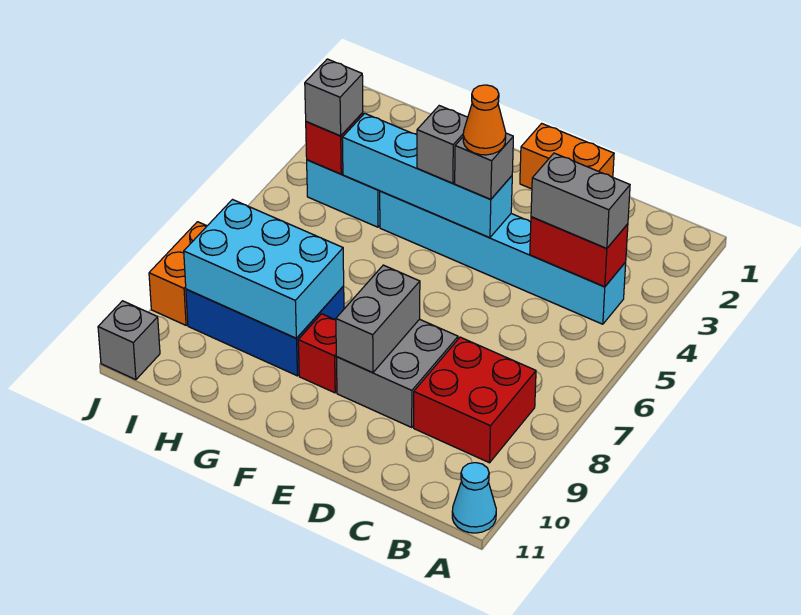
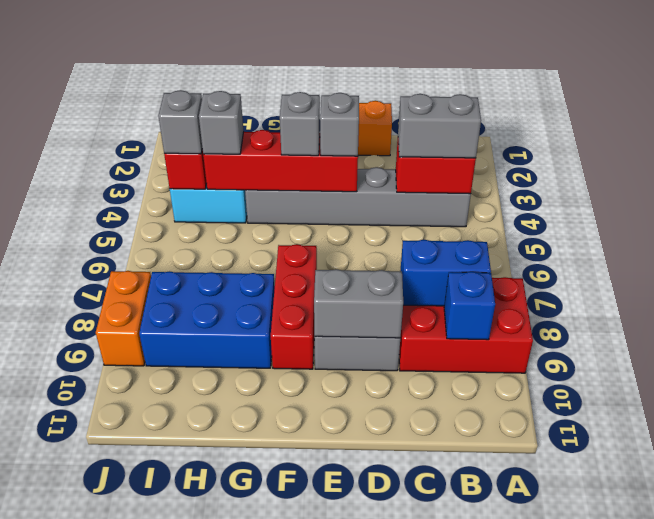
cyan 1x1 cone [452,463,496,533] -> none
cyan 1x6 brick [380,191,626,324] -> grey 1x6 brick [245,167,471,227]
red 2x2 brick [414,337,536,463] -> red 2x3 brick [399,277,533,373]
none -> blue 1x2 brick [400,240,491,306]
none -> blue 1x1 brick [444,272,495,340]
cyan 1x4 brick [342,113,512,238] -> red 1x4 brick [203,130,358,192]
orange 1x1 cone [463,85,506,155] -> none
grey 1x2 brick [336,265,420,373] -> grey 1x2 brick turned to [314,269,403,338]
red 1x1 brick [298,314,337,393] -> red 1x3 brick [271,244,317,369]
cyan 2x3 brick [184,200,344,338] -> none
grey 1x1 brick [98,301,160,380] -> grey 1x1 brick moved to [199,91,244,154]

